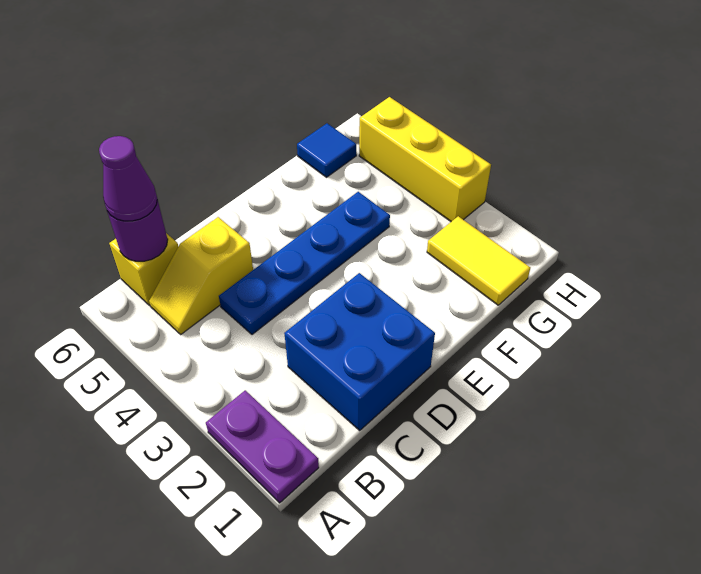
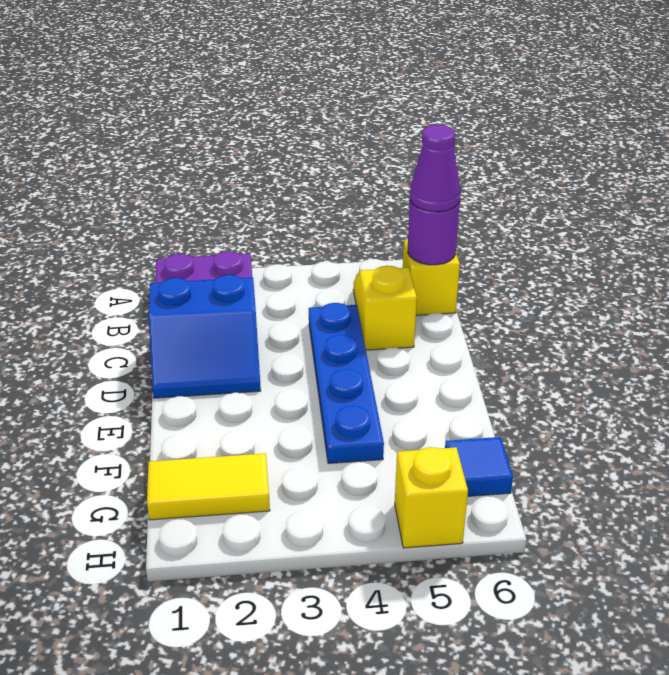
blue 2x2 brick [284,273,435,430] -> blue 2x2 slope [149,275,261,398]
yellow 1x3 brick [359,97,491,222] -> yellow 1x1 brick [395,447,468,548]

